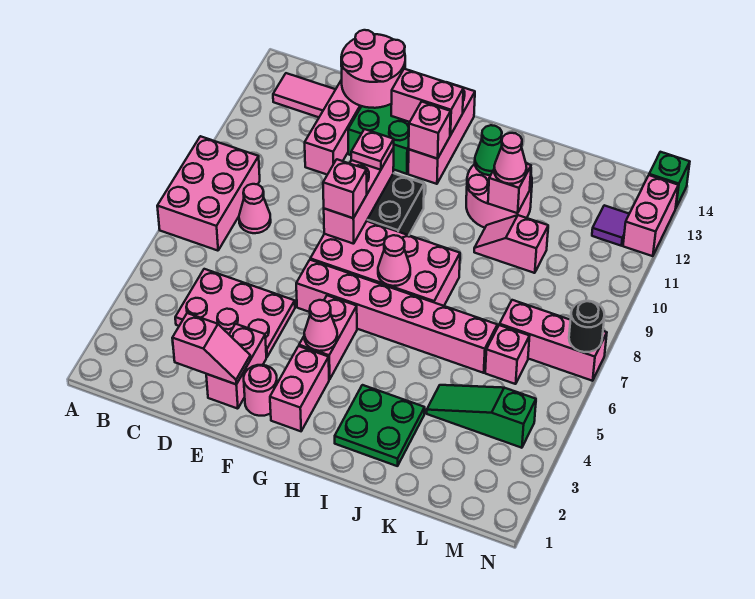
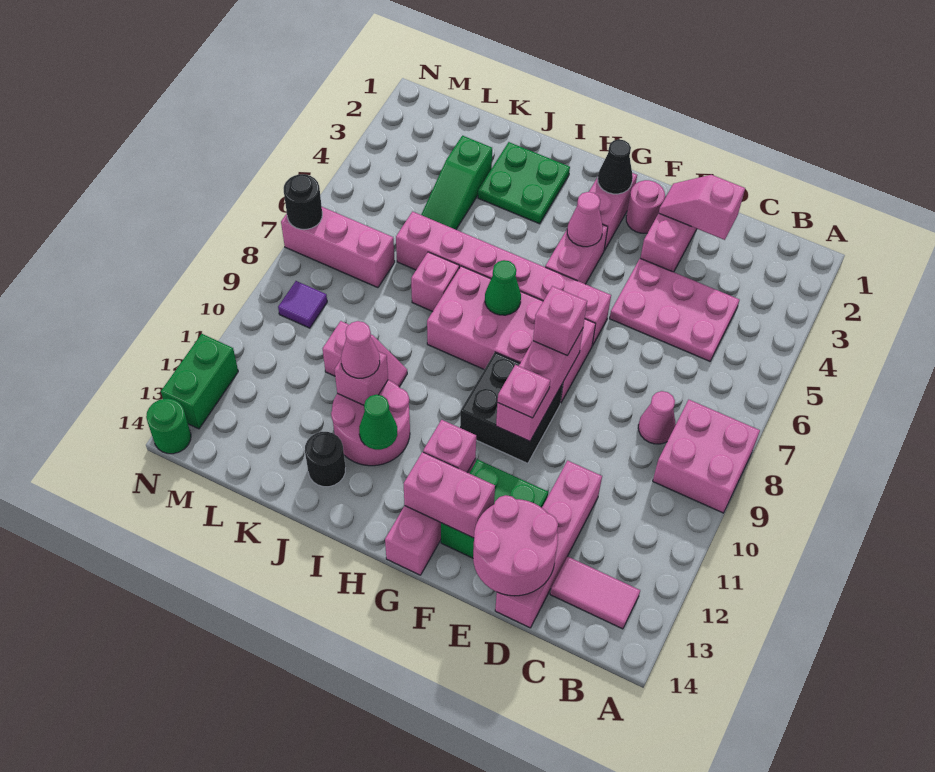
pink 2x3 brick [157,136,260,251] -> pink 2x2 brick [653,400,760,513]
none -> black 1x1 cone [598,139,633,194]
pink 1x1 cone [378,235,410,286] -> green 1x1 cone [485,260,521,315]
none -> black 1x1 round brick [305,432,345,487]
green 1x3 slope [427,385,536,448] -> green 1x3 slope turned to [421,136,492,230]
pink 1x1 brick [485,325,530,384] -> pink 1x1 brick moved to [411,252,459,312]
purple 1x1 tile [592,205,629,246] -> purple 1x1 tile moved to [278,281,327,328]
pink 1x2 brick [623,175,678,256] -> green 1x2 brick [161,334,238,429]
green 1x1 brick [649,152,690,207] -> green 1x1 round brick [146,399,191,454]

